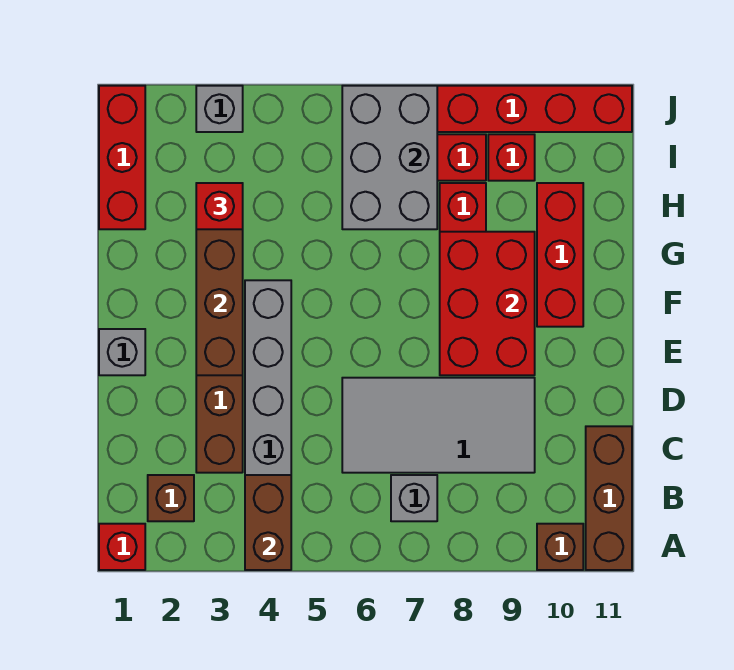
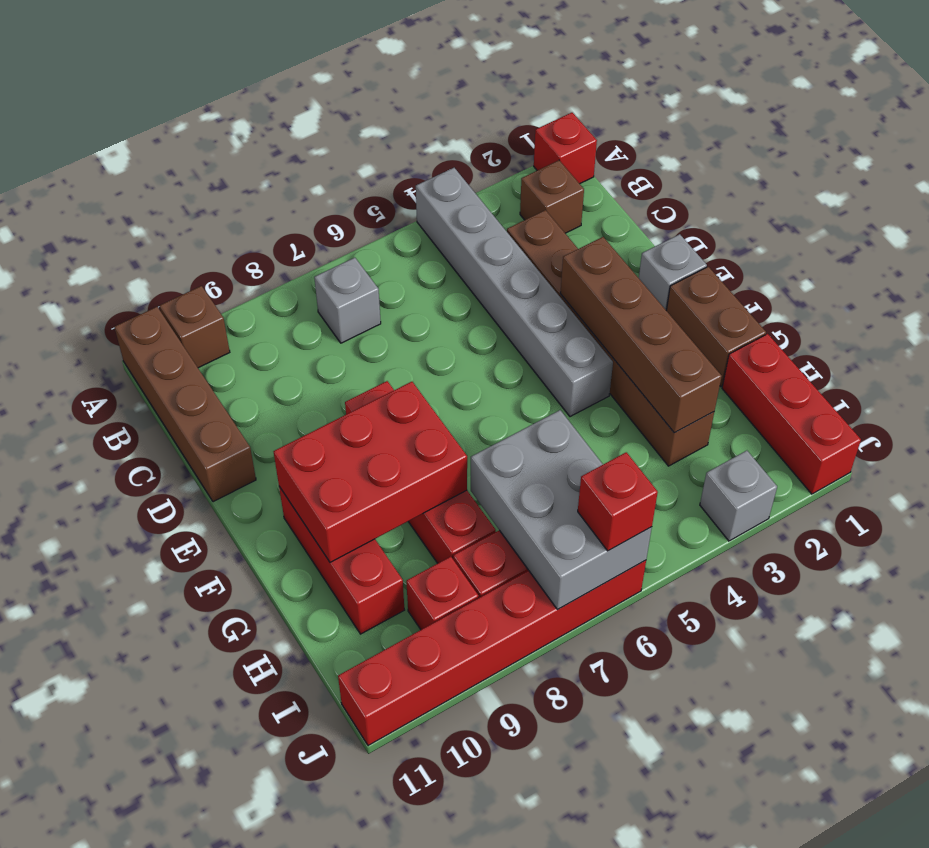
brown 1x2 brick [245,475,291,570] -> brown 1x2 brick moved to [666,267,766,386]
brown 1x3 brick [586,426,632,570] -> brown 1x4 brick [115,307,256,502]
grey 2x4 tile [342,378,535,473] -> none
red 2x3 brick [440,232,535,375] -> red 2x3 brick turned to [274,382,467,562]
red 1x1 brick [196,183,243,229] -> red 1x1 brick moved to [578,452,658,551]

